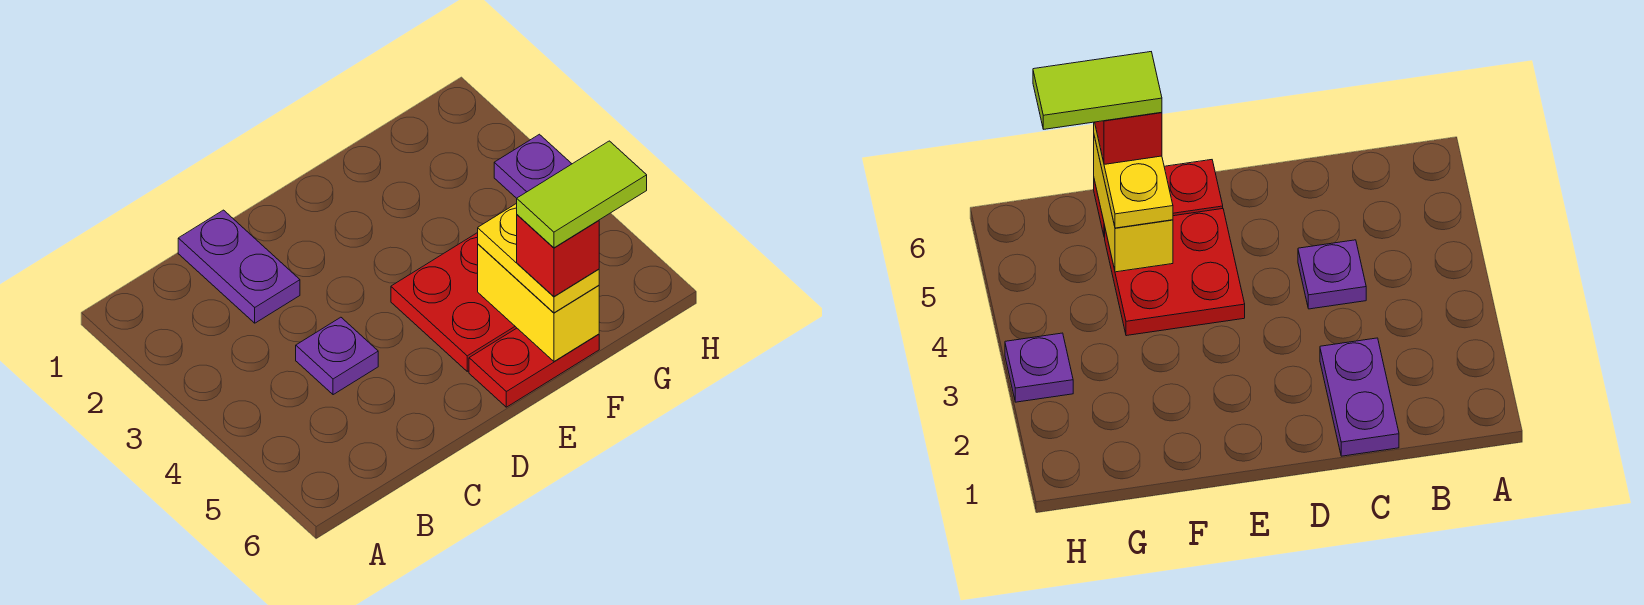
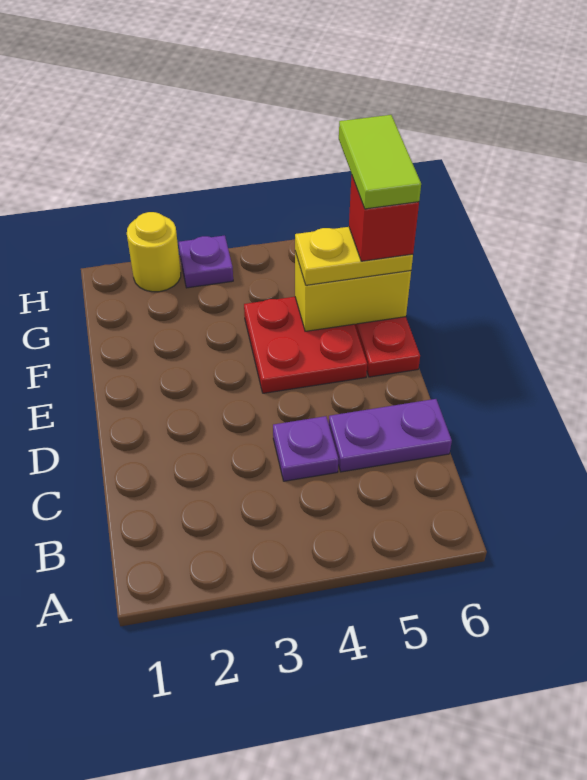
purple 1x2 plate [178,210,300,323] -> purple 1x2 plate moved to [329,399,452,472]
none -> yellow 1x1 round brick [127,212,181,292]

